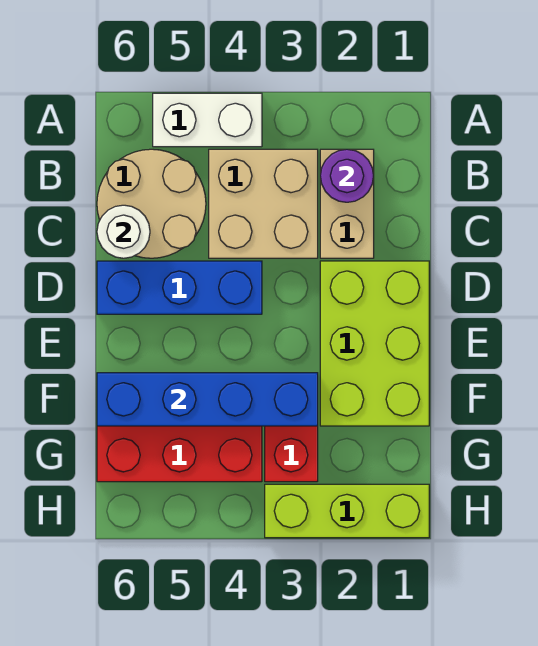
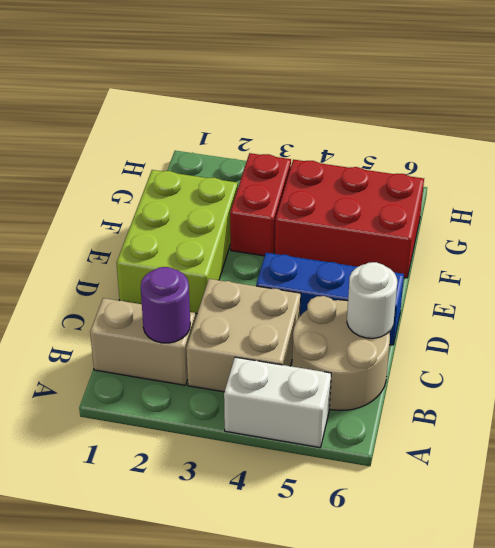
tan 1x2 brick [320,149,374,258] -> tan 1x2 brick turned to [90,298,195,385]
blue 1x4 brick [97,373,318,426] -> none
lime 1x3 brick [265,484,429,538] -> none

